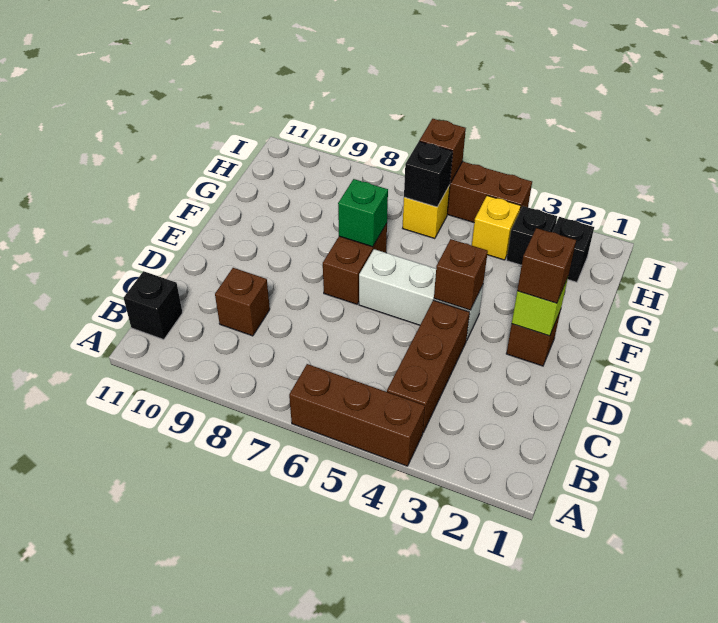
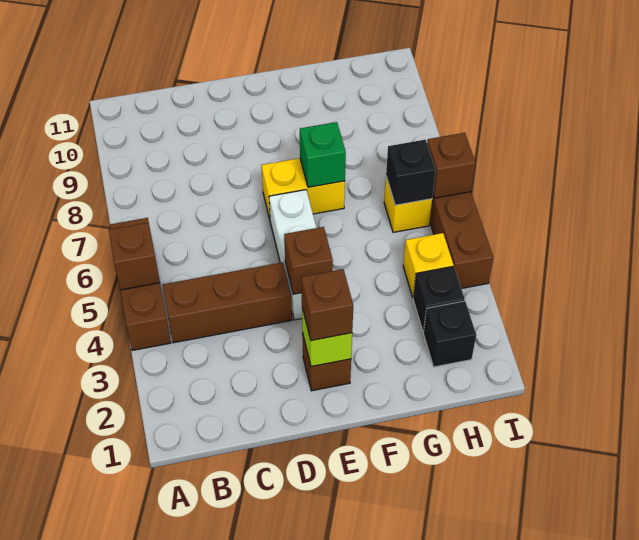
black 1x1 brick [124,271,183,340] -> none
brown 1x1 brick [215,268,270,336] -> brown 1x1 brick moved to [109,223,160,290]
brown 1x2 brick [323,224,387,304] -> yellow 1x2 brick [261,158,345,219]

